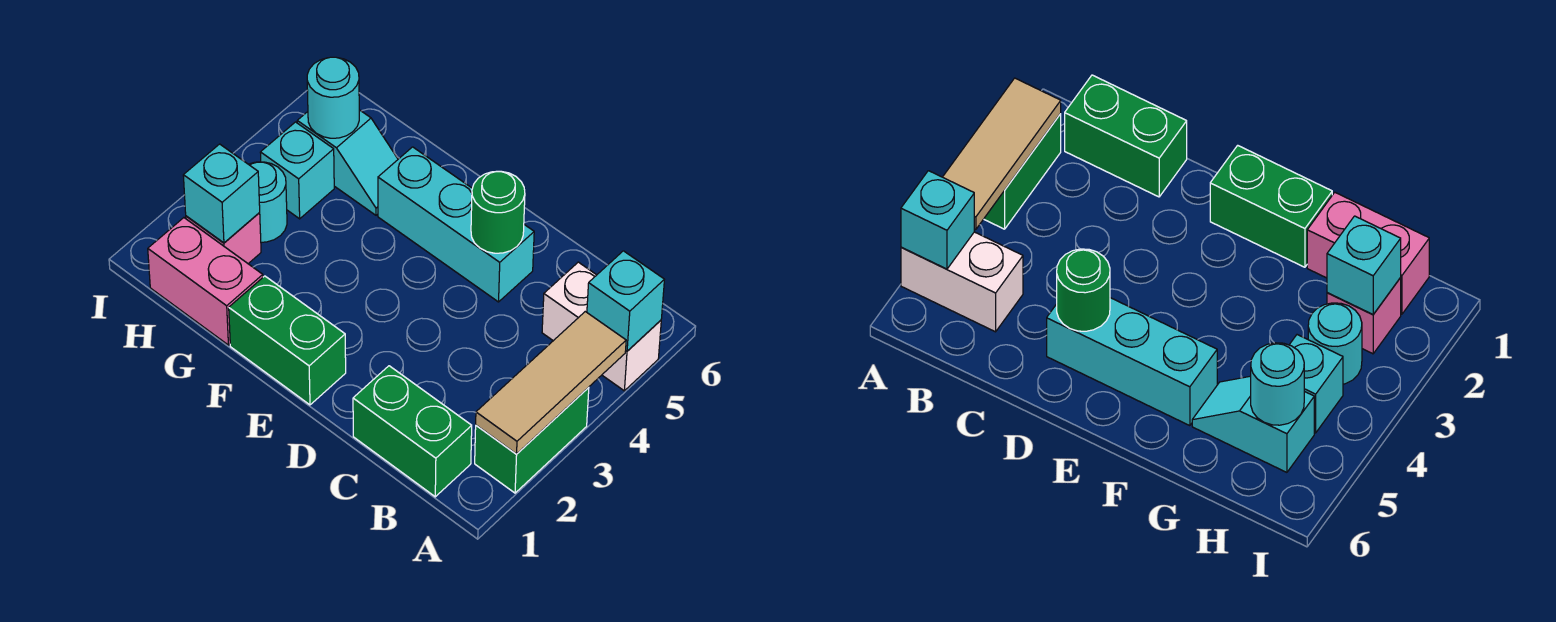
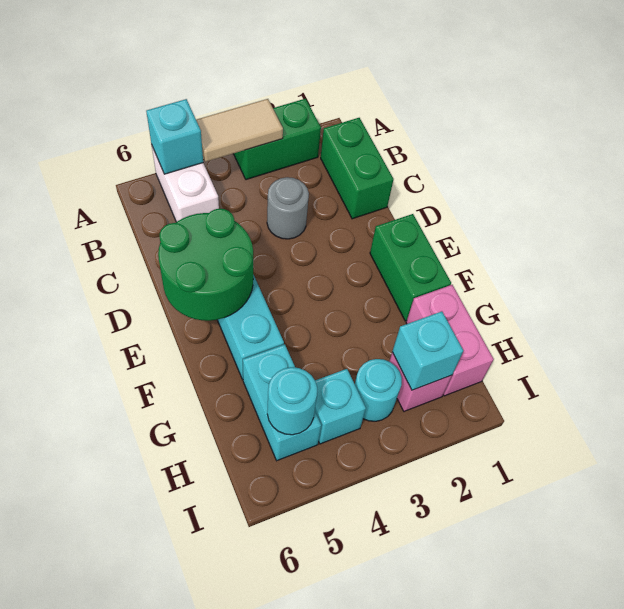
tan 1x3 tile [476,312,626,454] -> tan 1x2 tile [196,99,283,162]
none -> grey 1x1 round brick [267,177,309,239]
green 1x1 round brick [471,171,525,253] -> green 2x2 round brick [158,209,253,321]
cyan 1x2 slope [297,110,398,215] -> cyan 1x2 brick [243,344,321,461]

